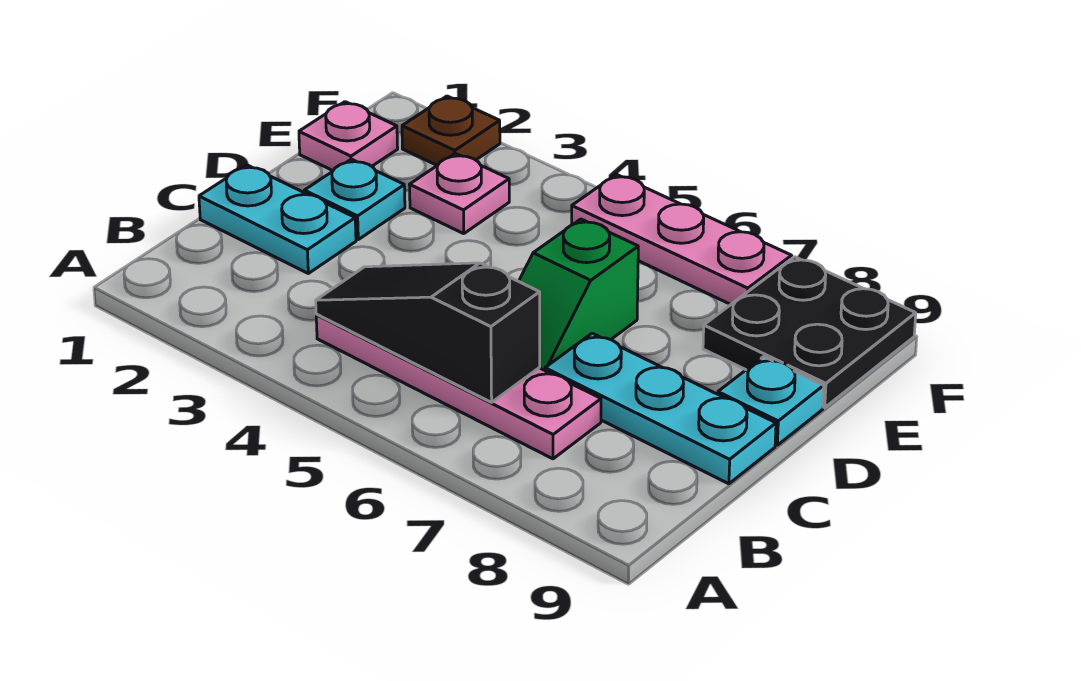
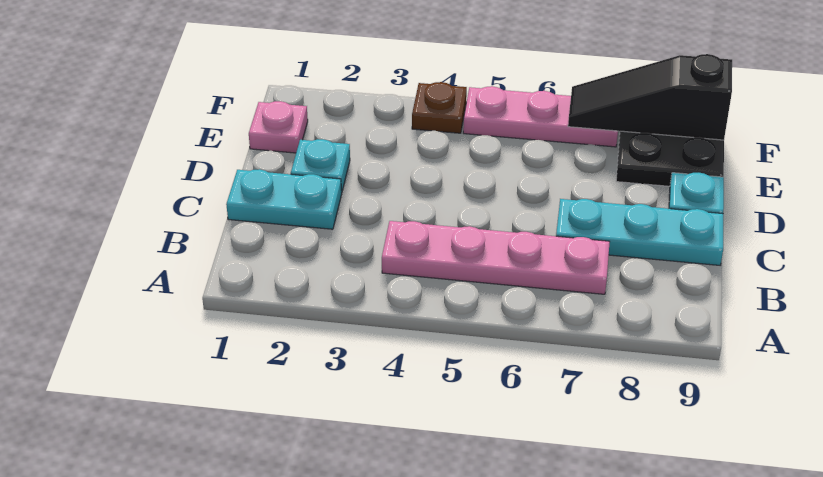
black 1x3 slope [316,263,540,402] -> black 1x3 slope moved to [568,54,732,140]
green 1x2 slope [519,219,638,370] -> none
pink 1x1 plate [409,153,509,234] -> none
brown 1x1 plate [402,96,500,165] -> brown 1x1 plate moved to [412,82,467,133]

